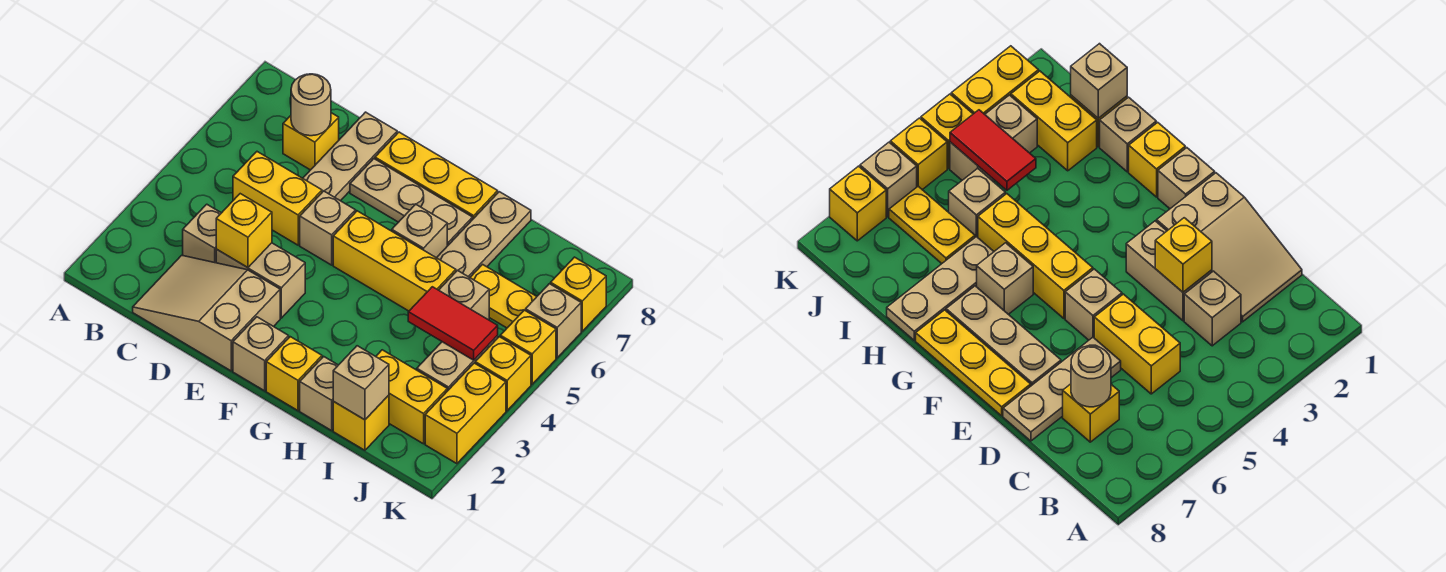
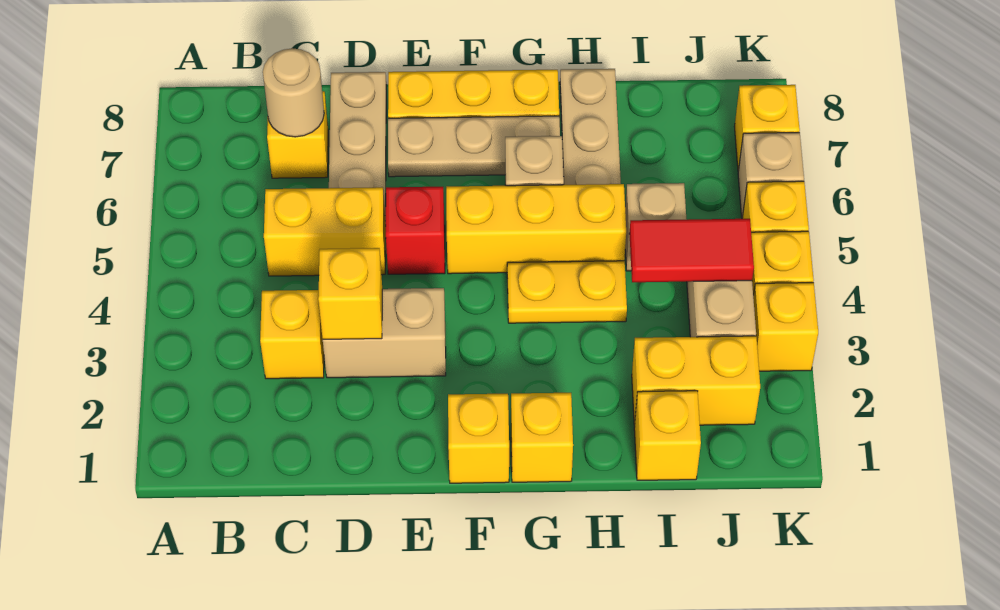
tan 2x3 slope [133,255,280,371] -> none
tan 1x1 brick [183,204,221,263] -> yellow 1x1 brick [260,290,324,379]
tan 1x1 brick [300,191,356,265] -> red 1x1 brick [385,187,445,274]
tan 1x1 brick [233,317,289,391] -> yellow 1x1 brick [448,394,509,483]
tan 1x1 brick [300,356,338,431] -> none
tan 1x1 brick [333,346,389,420] -> none
yellow 1x2 plate [470,264,537,328] -> yellow 1x2 plate moved to [507,261,627,323]
yellow 1x2 brick [425,363,506,464] -> yellow 1x1 brick [753,283,818,371]

